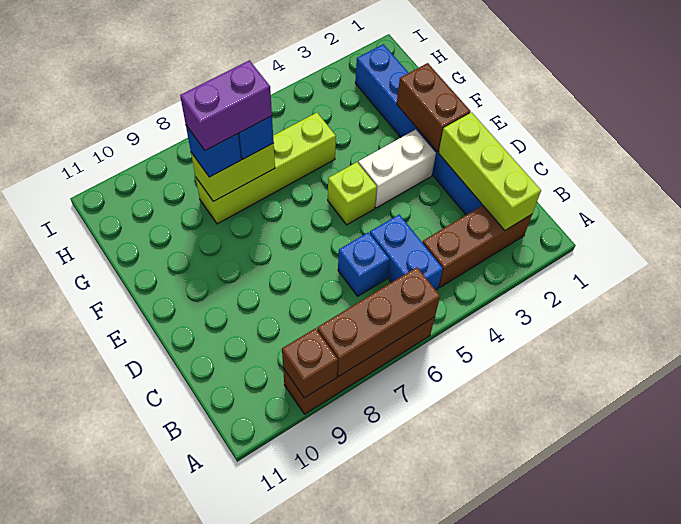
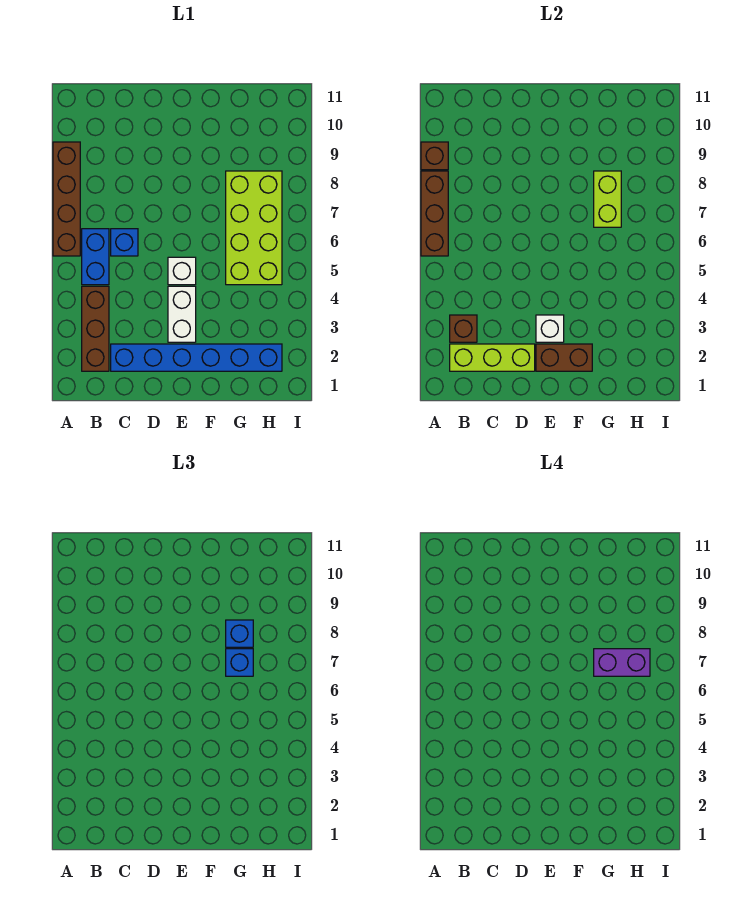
none -> brown 1x1 brick [450,315,477,342]
blue 1x2 brick [370,215,443,290] -> blue 1x2 brick turned to [82,229,109,285]
none -> white 1x1 brick [536,315,564,342]
lime 1x1 brick [328,162,377,225] -> white 1x1 brick [168,257,196,285]
lime 1x4 brick [196,113,336,224] -> lime 2x4 brick [226,171,282,285]
purple 1x2 brick [180,60,272,151] -> purple 1x2 brick turned to [594,649,650,676]

